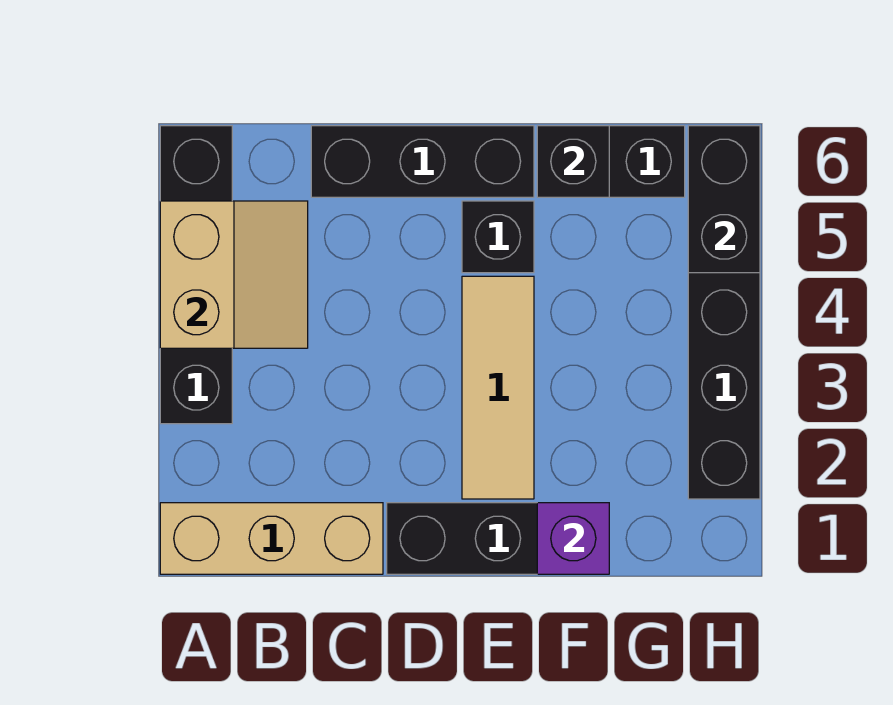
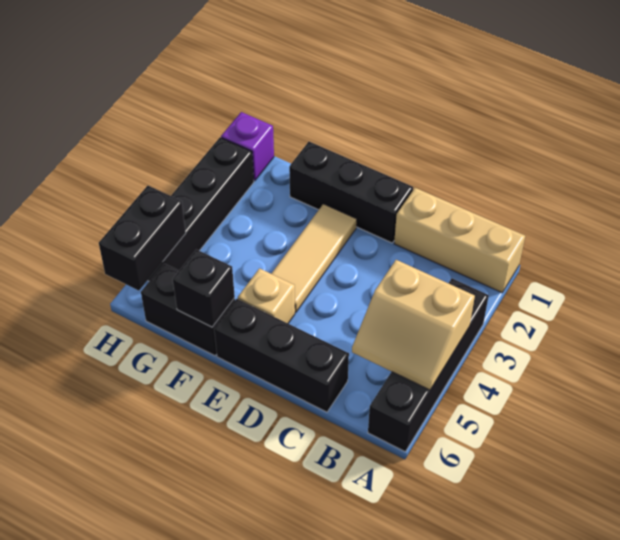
tan 2x2 slope [160,201,308,348] -> tan 2x2 slope turned to [352,260,475,390]
black 1x1 brick [462,201,534,273] -> tan 1x1 brick [238,268,295,323]
purple 1x1 brick [537,503,609,574] -> purple 1x1 brick moved to [221,112,274,181]

